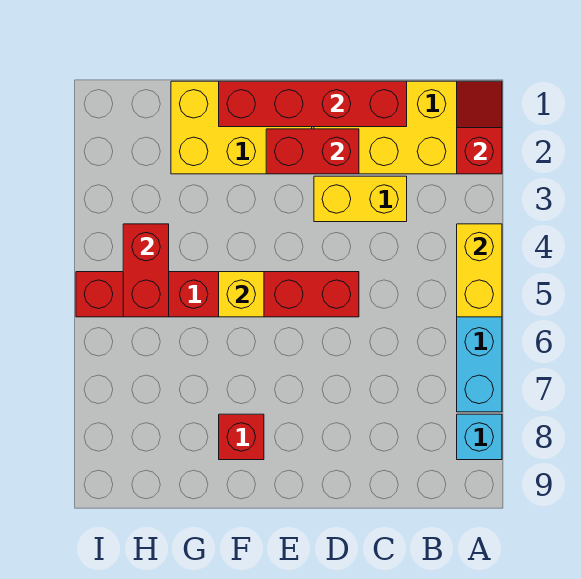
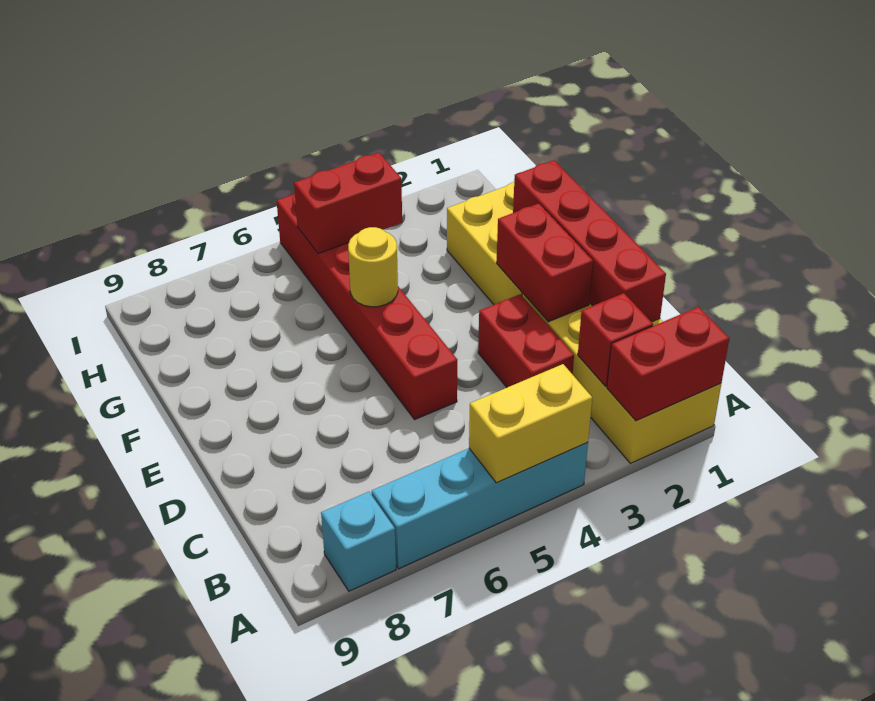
red 1x2 slope [457,81,502,174] -> red 1x2 brick [607,307,729,421]
yellow 1x2 brick [314,176,407,222] -> red 1x2 brick [478,294,574,387]
yellow 1x1 brick [219,272,264,317] -> yellow 1x1 round brick [348,227,398,307]
red 1x1 brick [219,414,264,460] -> red 1x1 brick moved to [578,293,653,386]

